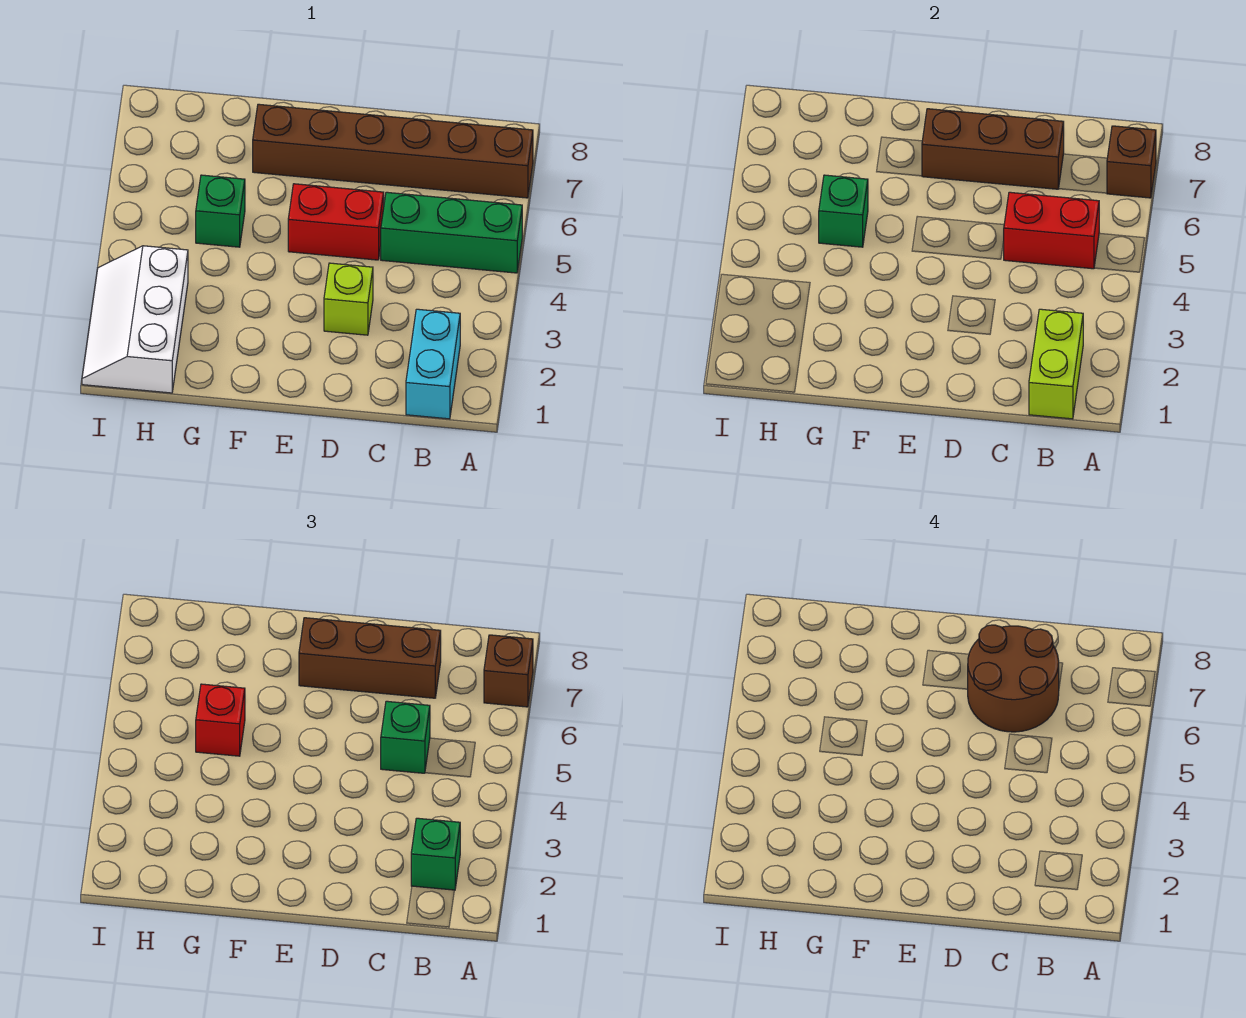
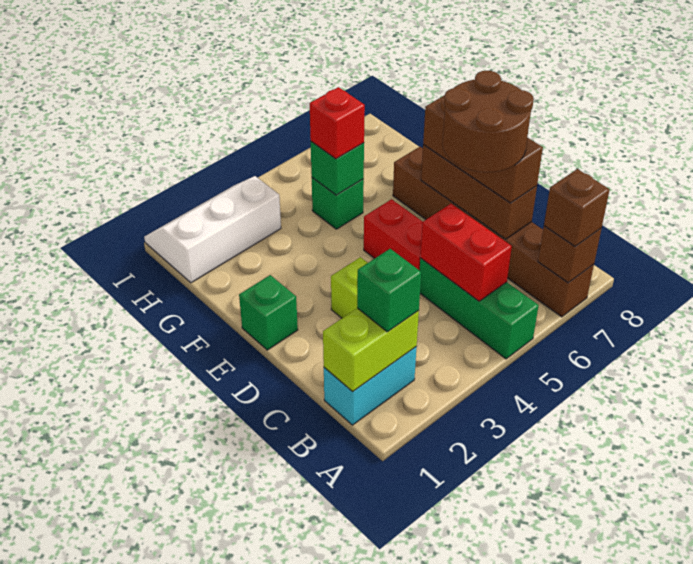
green 1x1 brick [381,701,430,773] -> green 1x1 brick moved to [239,275,298,350]

